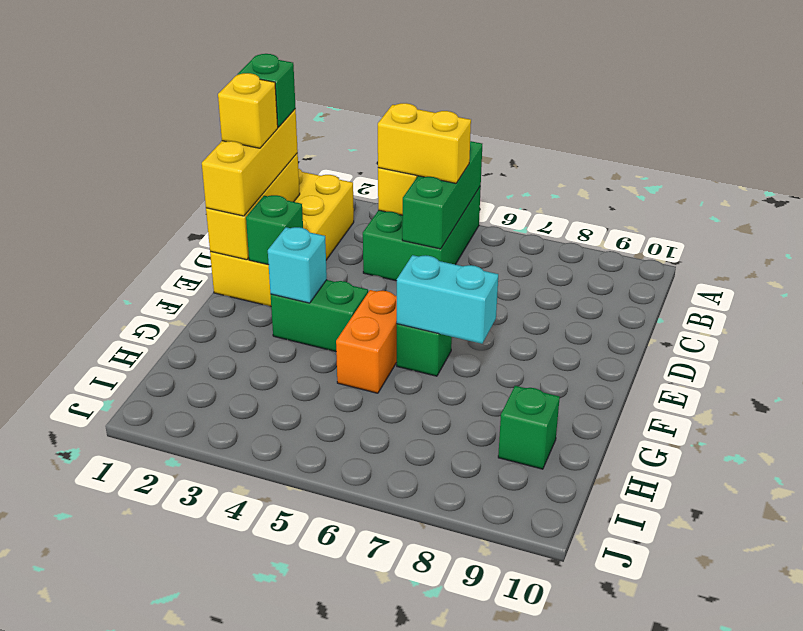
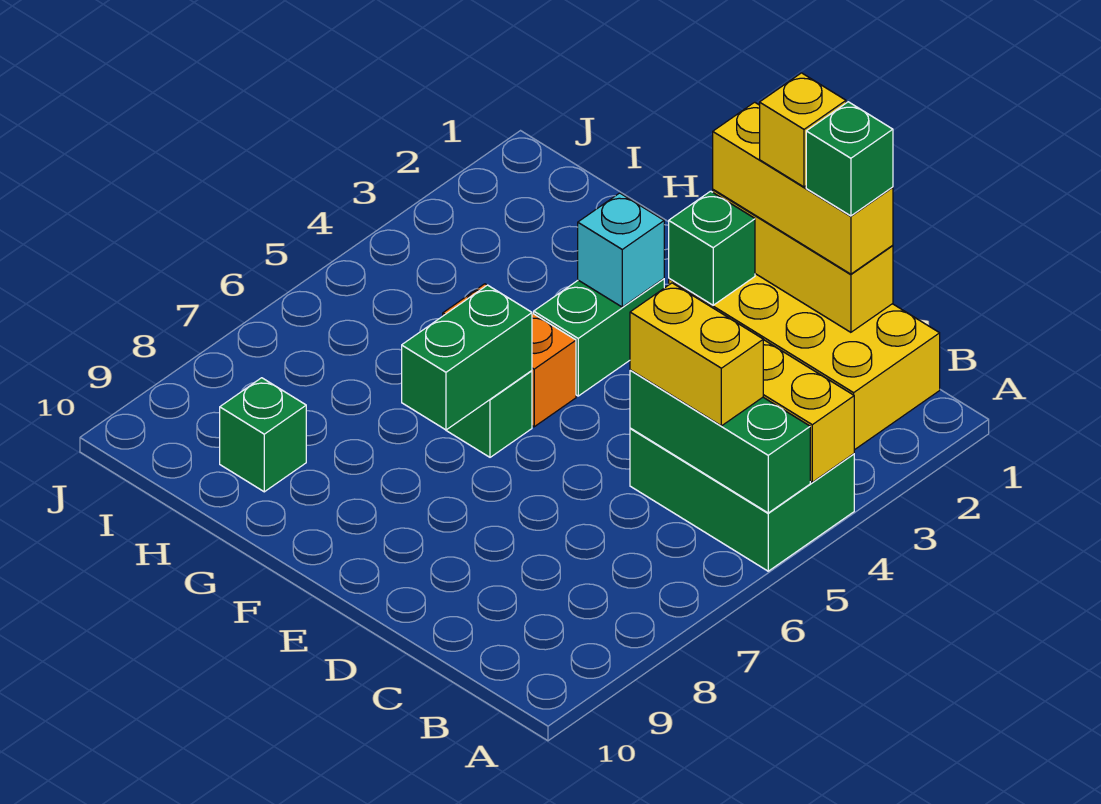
yellow 1x2 brick [378,103,471,183] -> yellow 1x2 brick turned to [630,283,763,426]
cyan 1x2 brick [397,255,498,344] -> green 1x2 brick [402,285,532,430]

